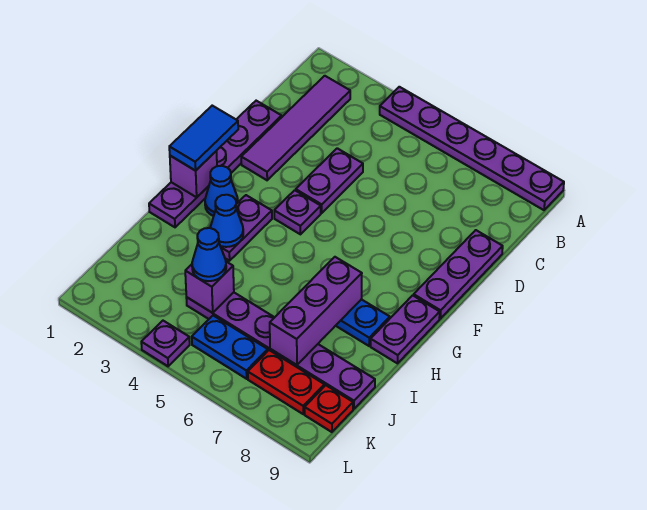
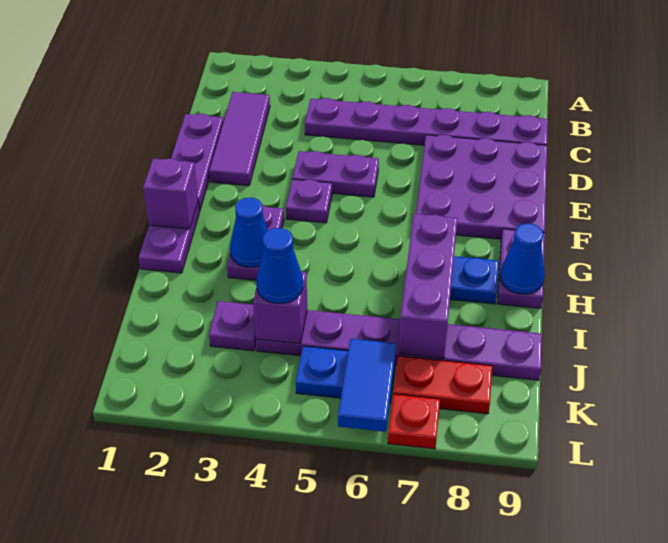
purple 1x6 plate [380,87,564,210] -> purple 1x6 plate moved to [305,98,548,145]
purple 1x4 tile [241,76,350,180] -> purple 1x3 tile [209,92,270,186]
purple 1x2 plate [296,148,363,213] -> purple 1x2 plate turned to [292,151,379,197]
purple 1x3 plate [414,230,503,319] -> purple 3x3 plate [416,135,547,239]
blue 1x2 tile [169,106,238,171] -> blue 1x2 tile moved to [338,339,396,432]
blue 1x1 cone [205,166,238,216] -> blue 1x1 cone moved to [500,223,545,294]
red 1x1 plate [305,385,353,432] -> red 1x1 plate moved to [388,394,440,449]
purple 1x1 plate [141,321,190,366] -> purple 1x1 plate moved to [209,301,256,351]

